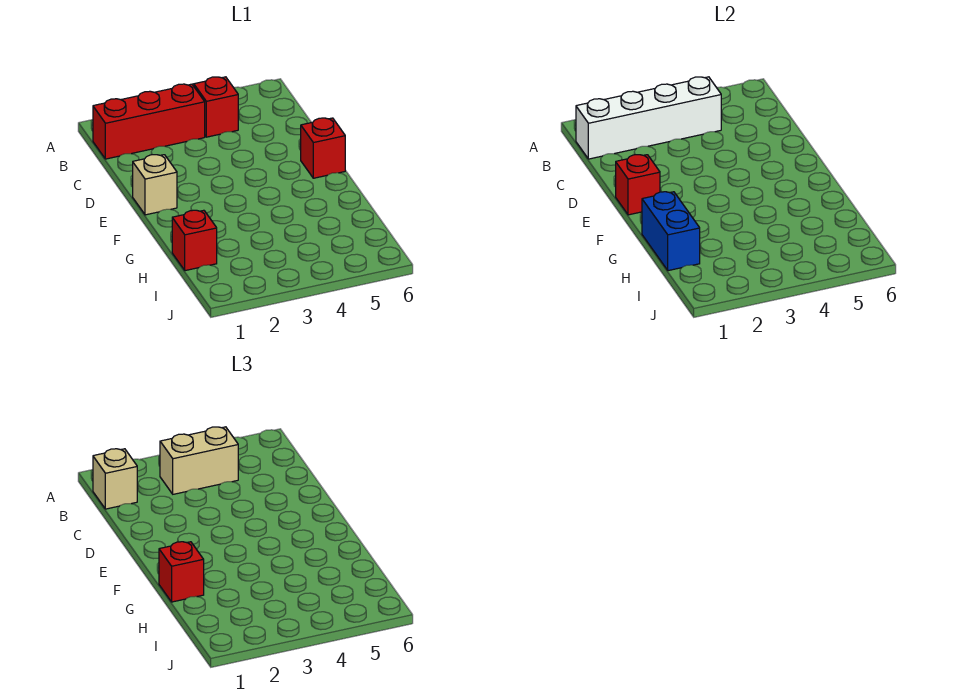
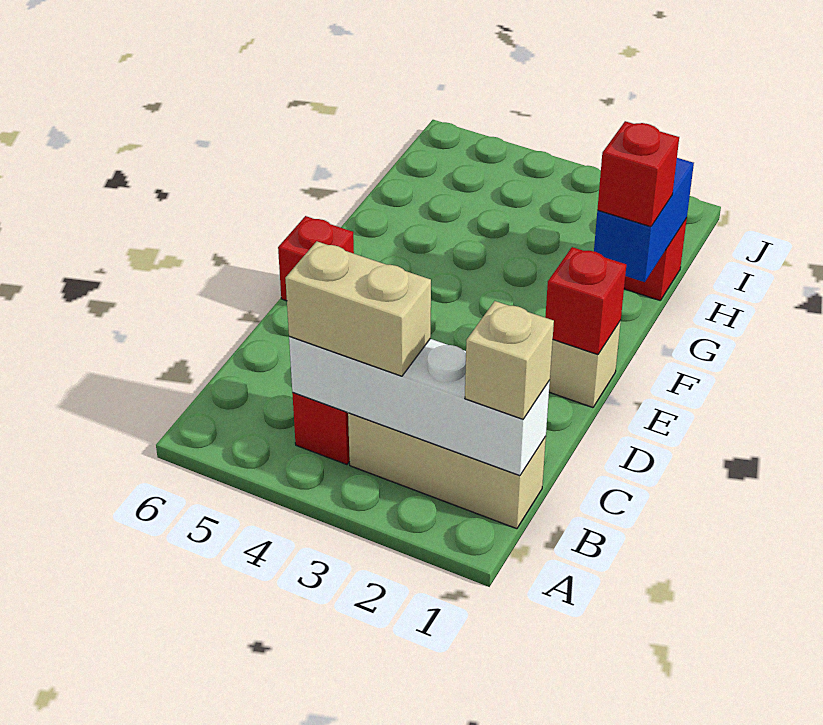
red 1x3 brick [93,84,205,159] -> tan 1x3 brick [348,413,546,529]

